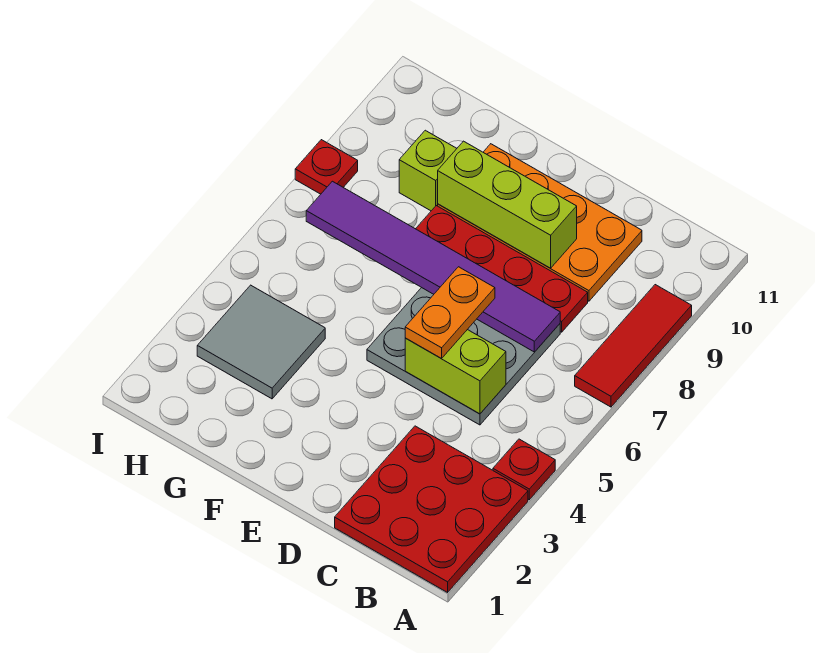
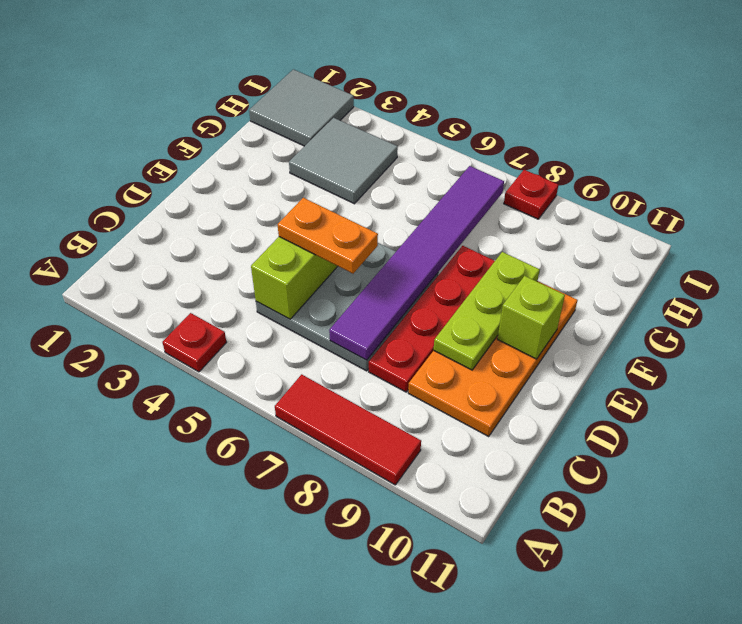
red 3x3 plate [335,426,528,592] -> none
lime 1x3 brick [438,141,577,268] -> lime 1x3 plate [434,252,540,370]
lime 1x1 brick [399,130,457,211] -> lime 1x1 brick moved to [497,276,565,359]
none -> grey 2x2 tile [249,69,354,146]

